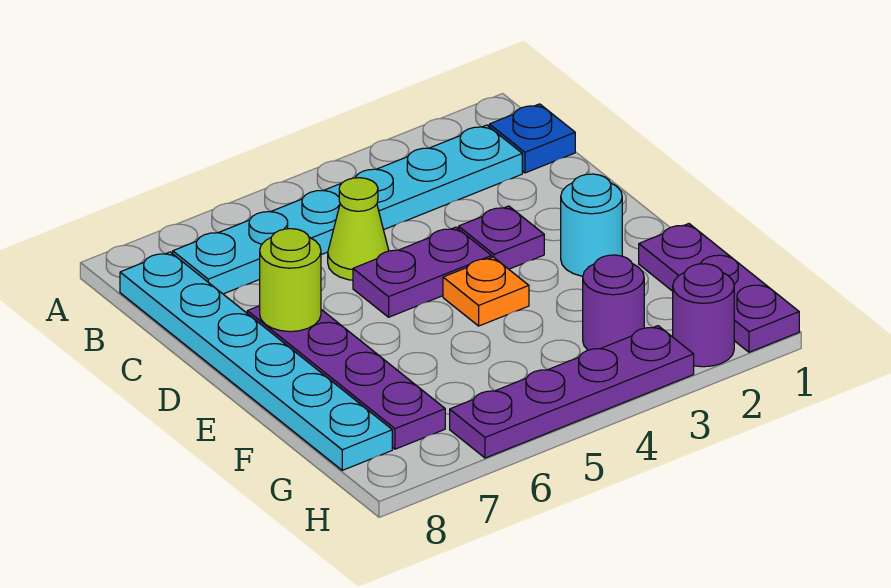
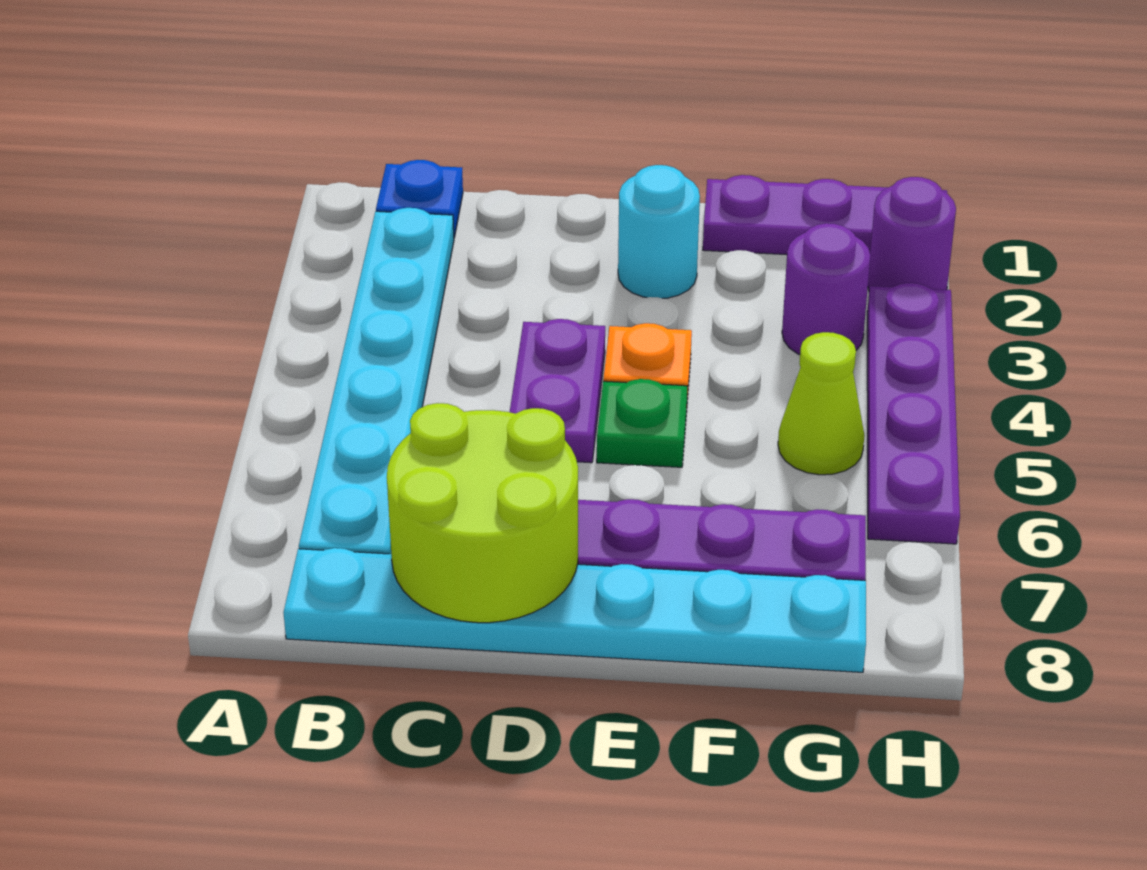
lime 1x1 cone [328,178,389,280] -> lime 1x1 cone moved to [778,332,864,475]
purple 1x1 plate [459,206,544,269] -> none
lime 1x1 round brick [260,229,321,332] -> lime 2x2 round brick [387,403,578,623]
none -> green 1x1 plate [597,379,687,467]

